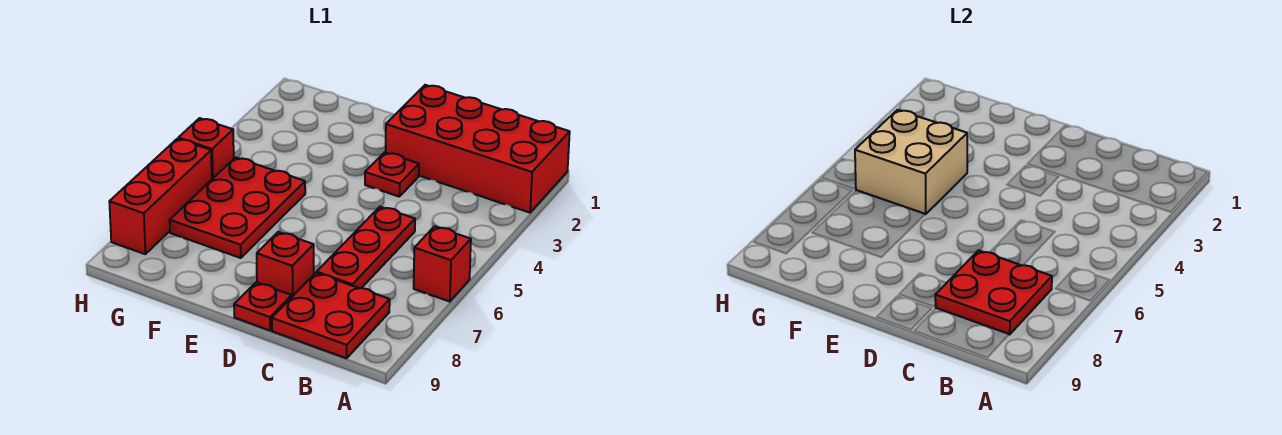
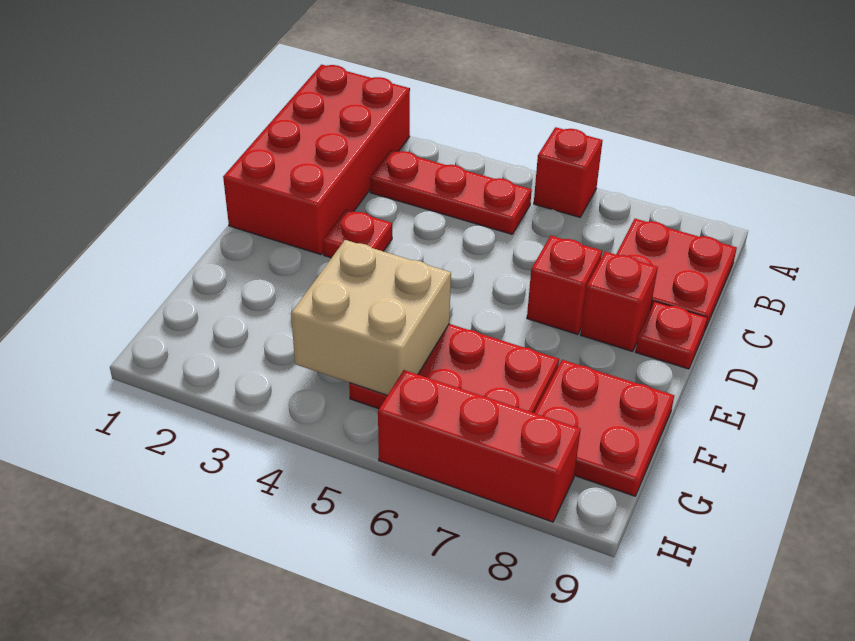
red 2x2 plate [935,250,1052,334] -> red 2x2 plate moved to [535,360,674,496]
red 1x3 plate [317,207,415,288] -> red 1x3 plate moved to [370,150,532,234]
red 1x1 brick [178,118,234,179] -> red 1x1 brick moved to [527,236,602,334]

